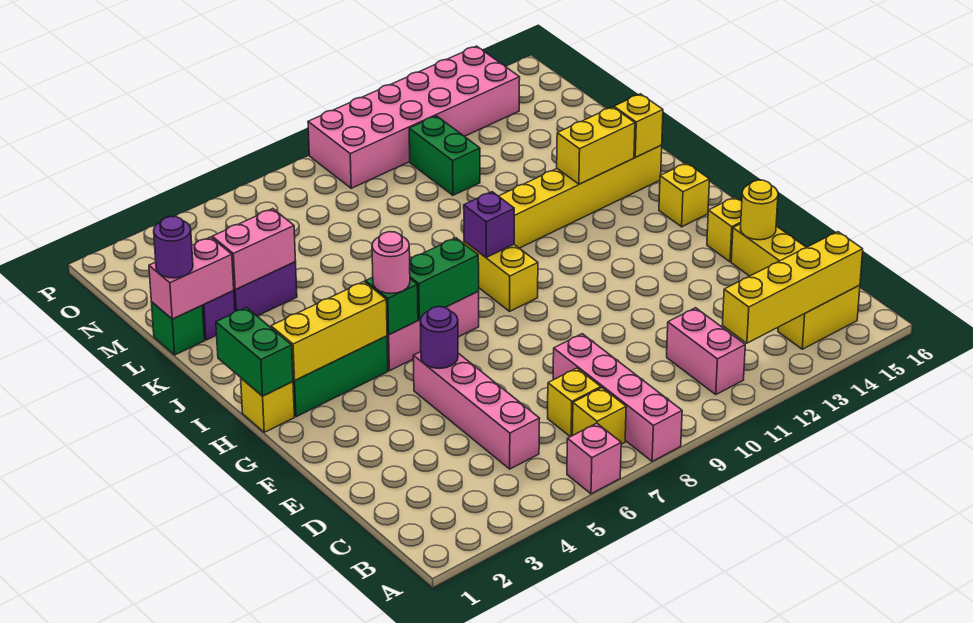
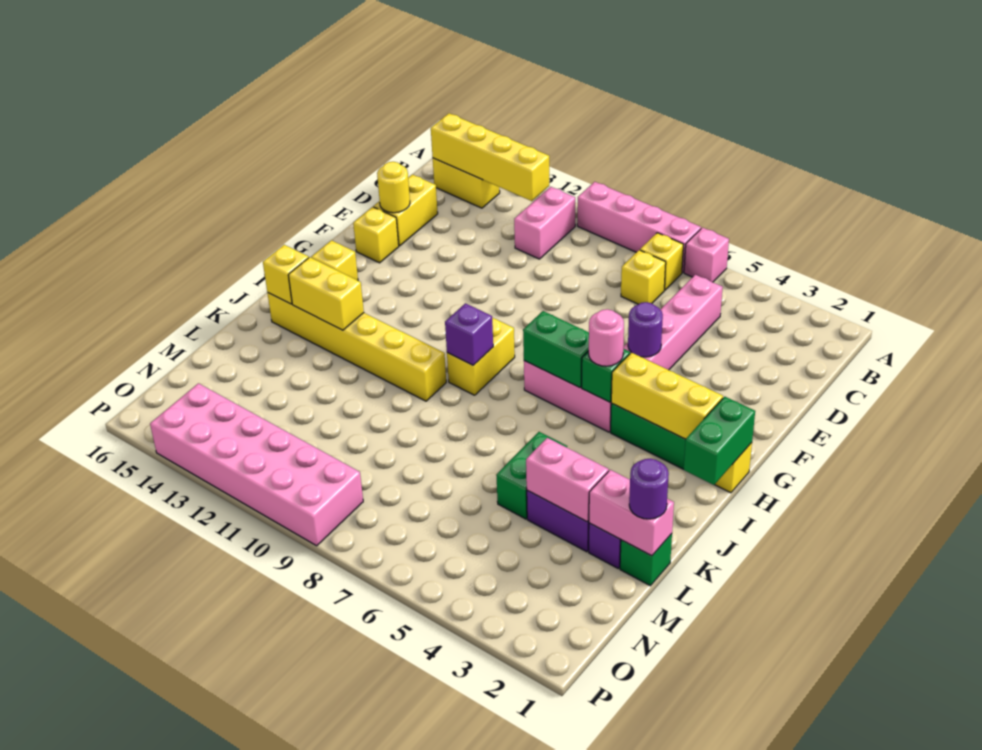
pink 1x4 brick [553,334,682,461] -> pink 1x4 brick turned to [577,182,701,273]
green 1x2 brick [409,116,480,195] -> green 1x2 brick moved to [496,432,567,519]

